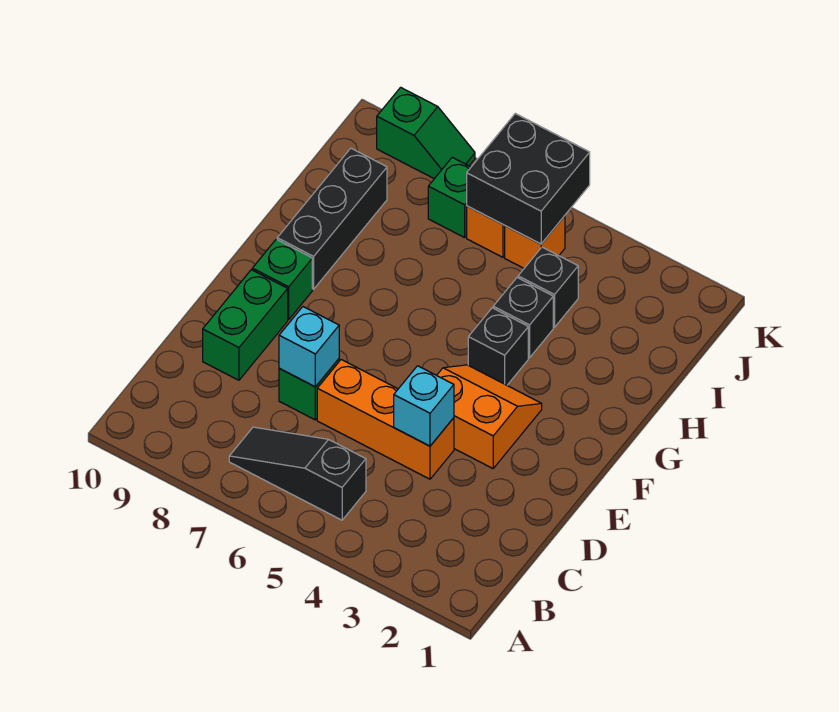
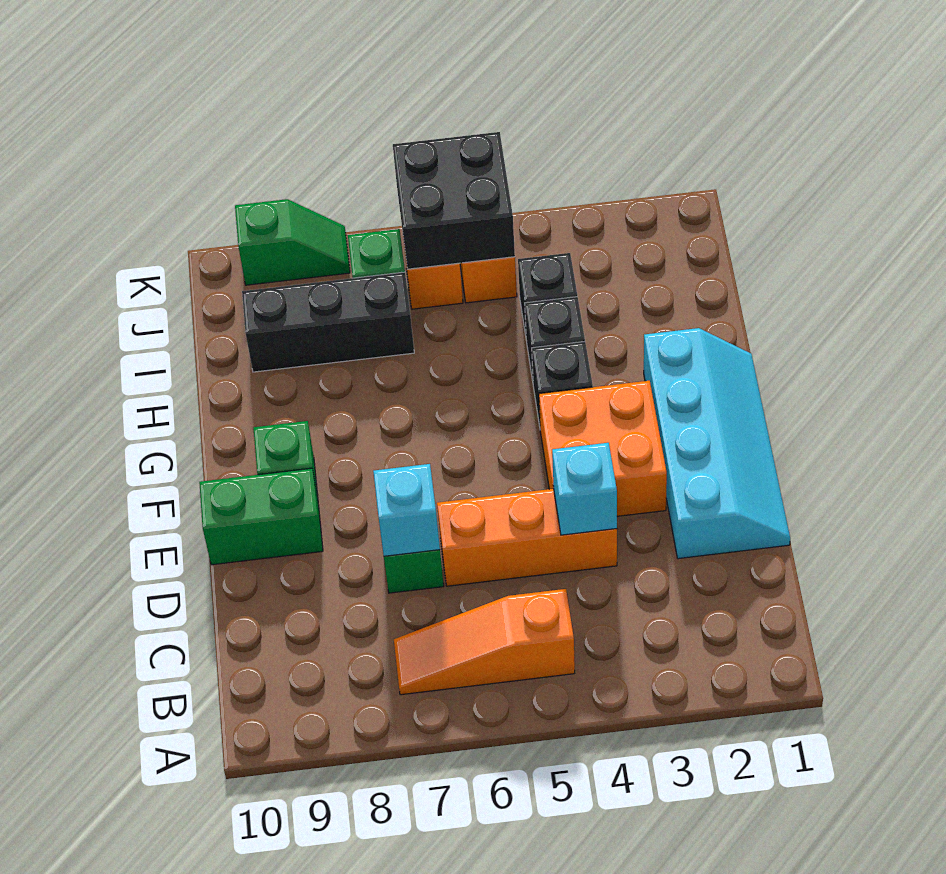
black 1x3 slope [229,427,366,520] -> orange 1x3 slope [394,589,575,695]
none -> cyan 2x4 slope [644,328,790,559]
green 1x2 brick [203,270,288,380] -> green 1x2 brick turned to [199,468,323,565]
orange 2x2 slope [437,365,542,468] -> orange 2x2 brick [539,381,667,516]
black 1x3 brick [277,148,387,289] -> black 1x3 brick turned to [242,272,414,372]

